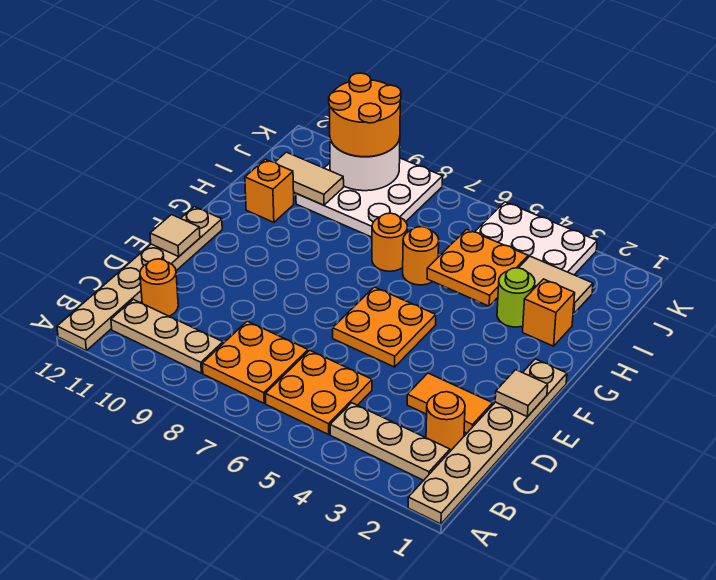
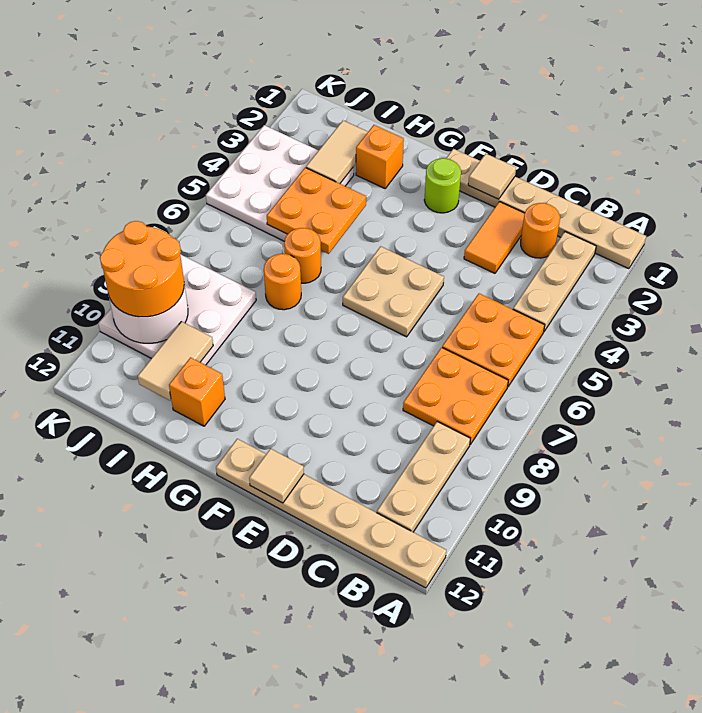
orange 1x1 round brick [140,259,178,316] -> none
orange 2x2 plate [333,287,436,367] -> tan 2x2 plate [343,246,444,337]
lime 1x1 round brick [497,268,535,327] -> lime 1x1 round brick moved to [424,158,461,213]

